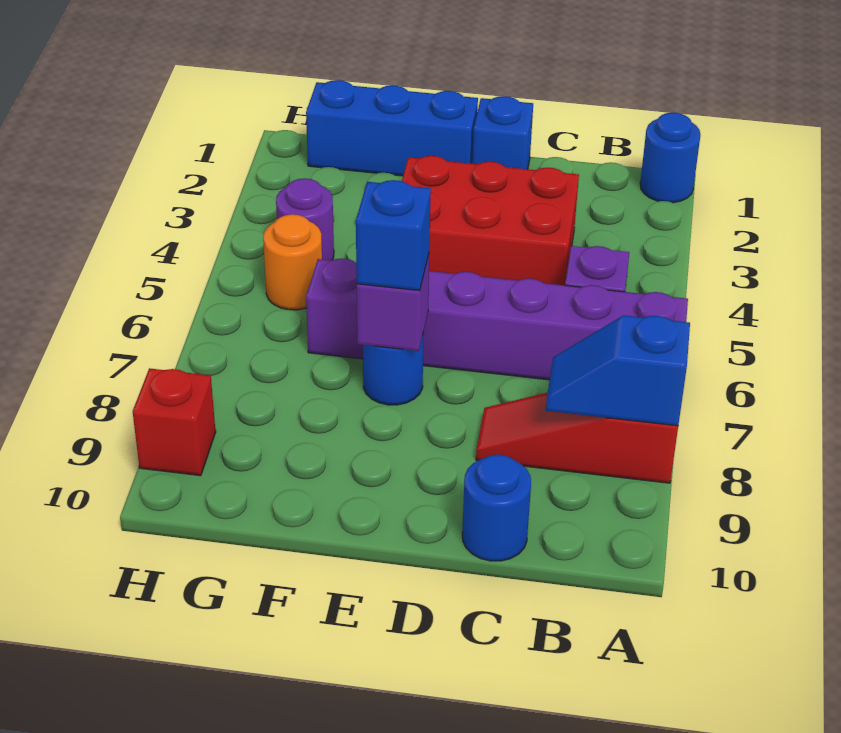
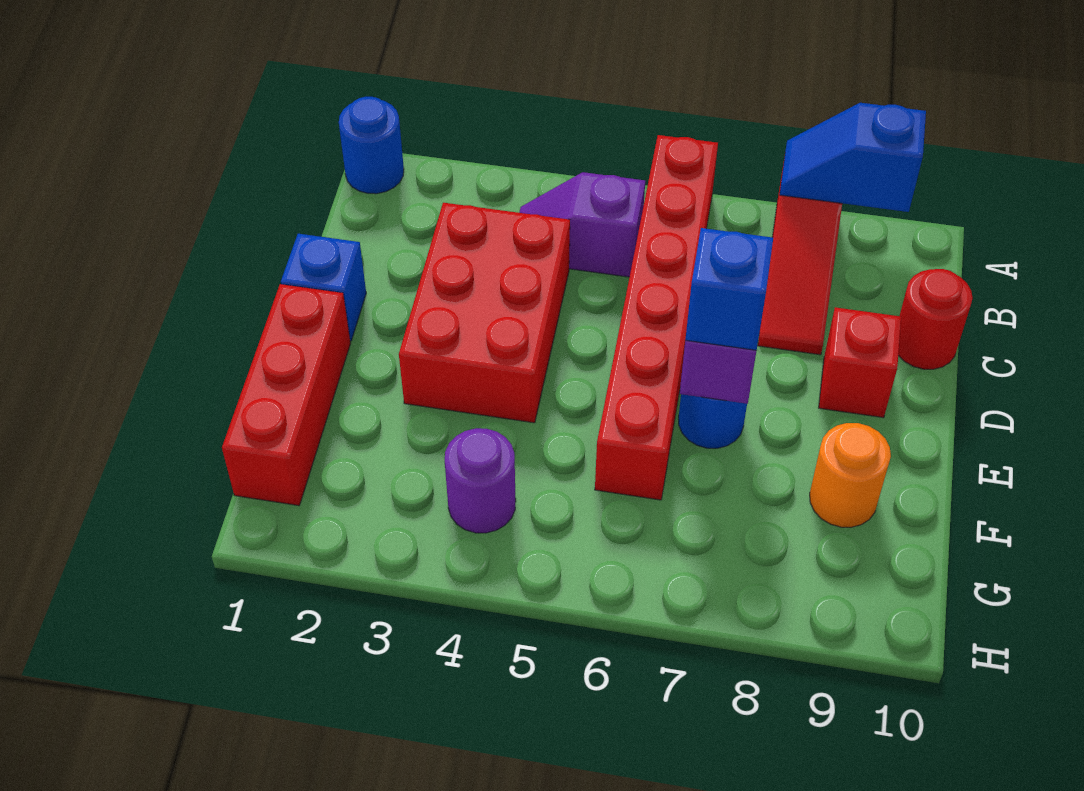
purple 1x6 brick [306,258,688,380] -> red 1x6 brick [595,135,718,500]
blue 1x2 slope [546,315,690,426] -> blue 1x2 slope turned to [780,103,926,212]
blue 1x1 round brick [462,455,531,561] -> red 1x1 round brick [898,269,973,369]
blue 1x3 brick [306,80,478,176] -> red 1x3 brick [222,284,351,506]
orange 1x1 round brick [263,214,322,310] -> orange 1x1 round brick moved to [810,423,891,527]
red 1x1 brick [133,368,216,476] -> red 1x1 brick moved to [819,307,901,418]

